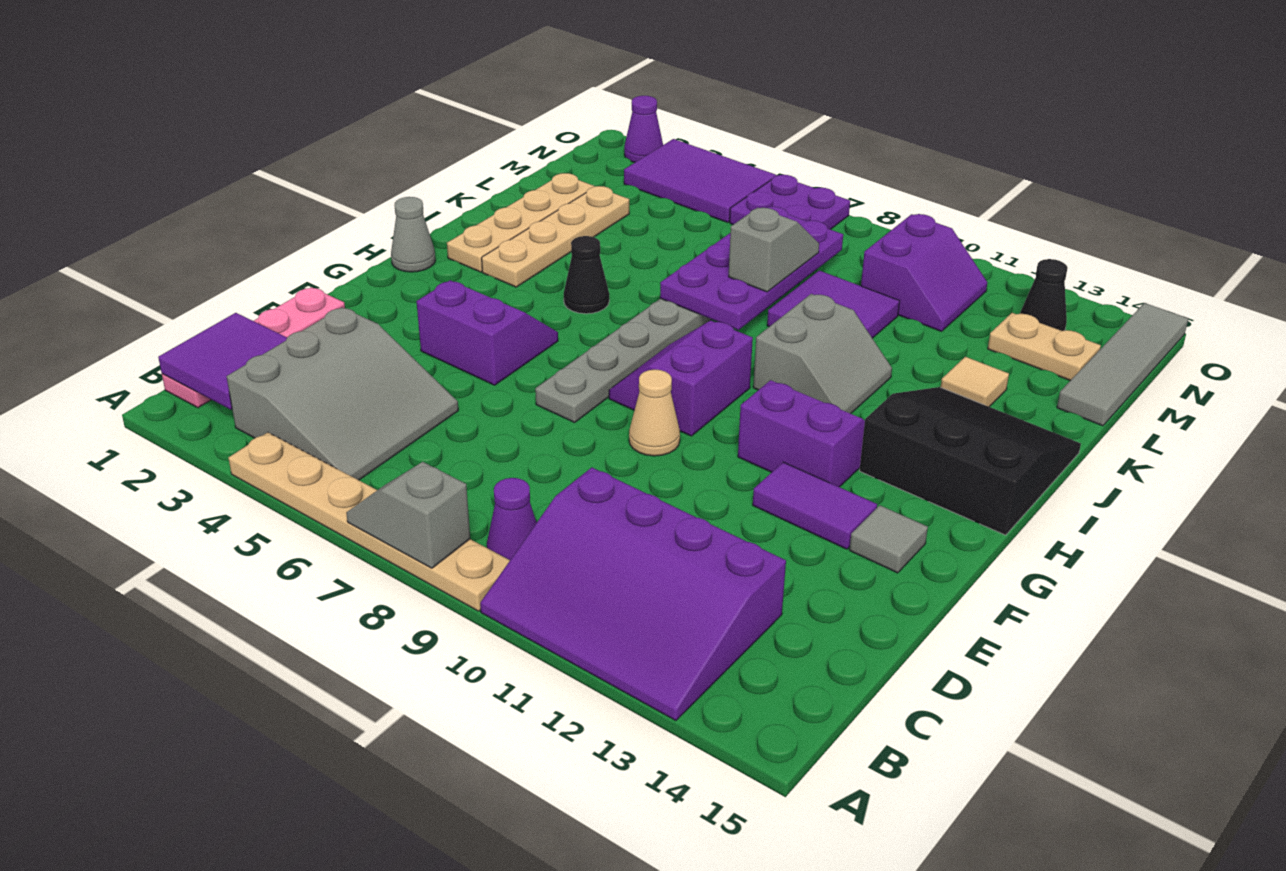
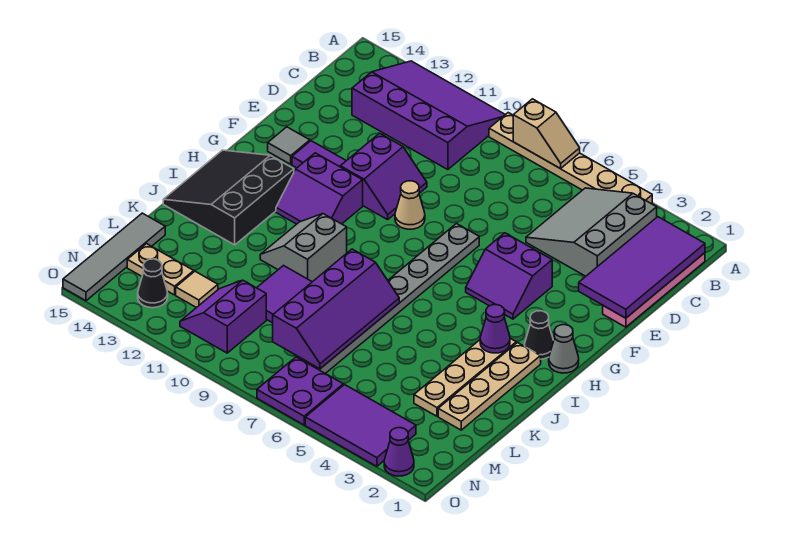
grey 1x2 slope [346,462,470,568] -> tan 1x2 slope [513,99,580,169]
purple 2x2 tile [158,313,287,410] -> purple 2x4 tile [579,217,705,318]
purple 1x1 cone [487,478,537,560] -> purple 1x1 cone moved to [480,305,510,353]
purple 2x2 slope [609,320,753,436] -> purple 2x2 slope moved to [340,133,427,220]
black 3x3 slope [860,387,1081,535] -> black 3x3 slope turned to [163,150,294,245]
black 1x1 cone [564,236,609,314] -> black 1x1 cone moved to [525,311,554,359]
purple 2x4 plate [660,207,843,330] -> purple 2x4 slope [273,249,399,369]
grey 1x2 slope [729,208,819,292] -> none
tan 1x1 tile [941,357,1009,407] -> tan 1x1 tile moved to [176,271,218,308]

